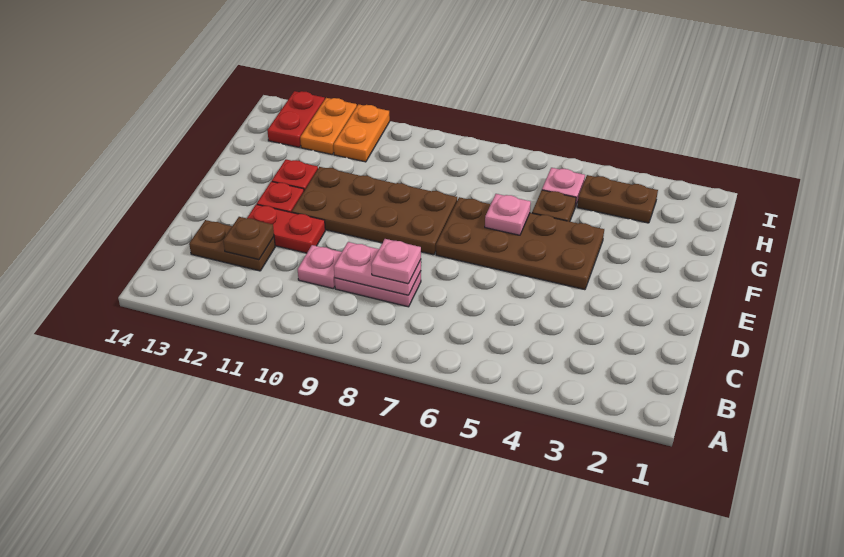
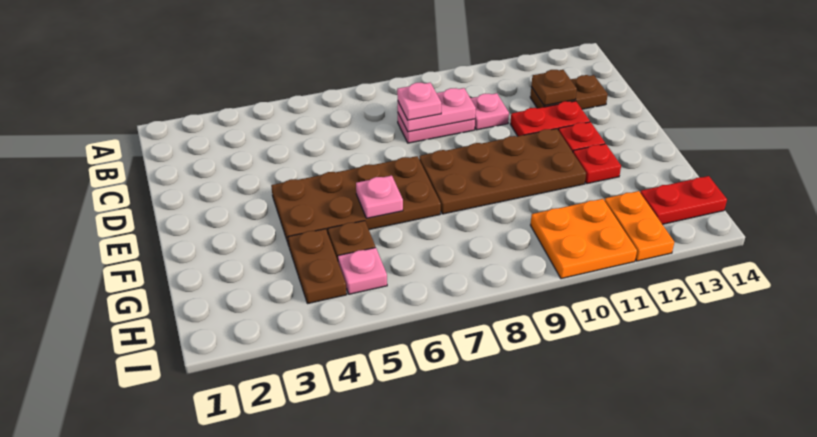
brown 1x2 plate [577,175,658,223] -> brown 1x2 plate turned to [288,229,347,304]
orange 1x2 plate [334,104,390,162] -> orange 2x2 plate [531,199,637,279]
red 1x2 plate [267,91,325,147] -> red 1x2 plate turned to [640,176,727,224]

